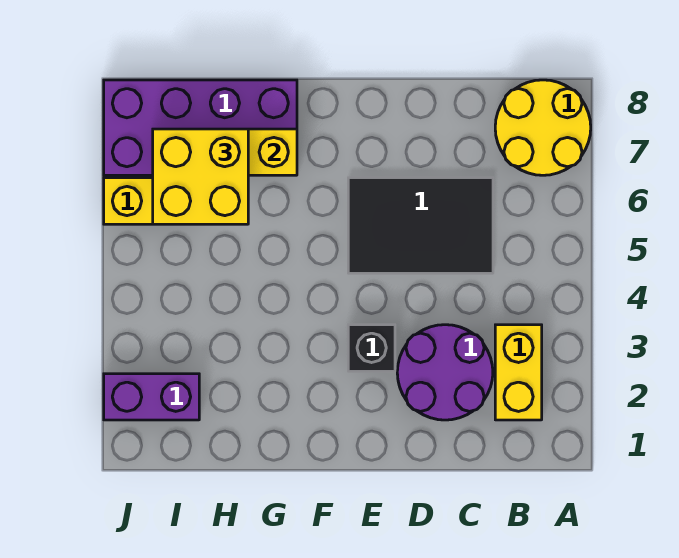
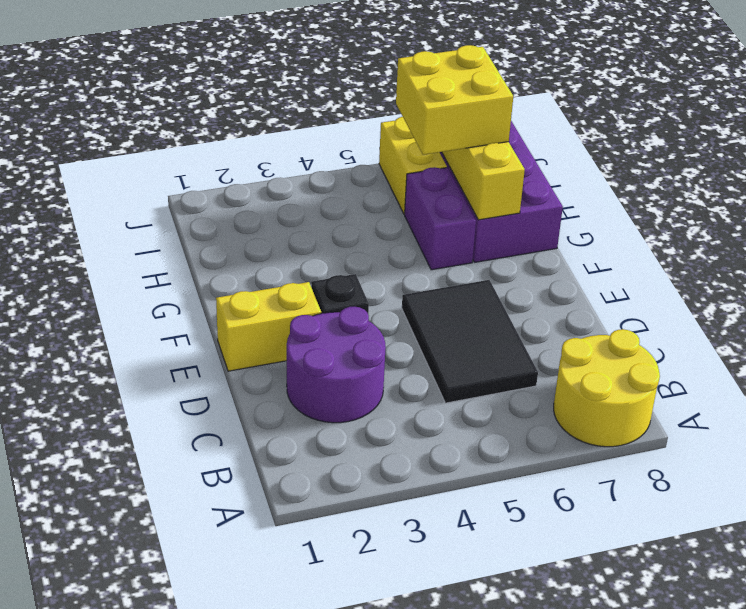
yellow 1x2 brick [495,325,542,420] -> yellow 1x2 brick moved to [216,282,321,371]
purple 1x2 brick [104,374,199,420] -> purple 1x2 brick moved to [405,167,476,270]

